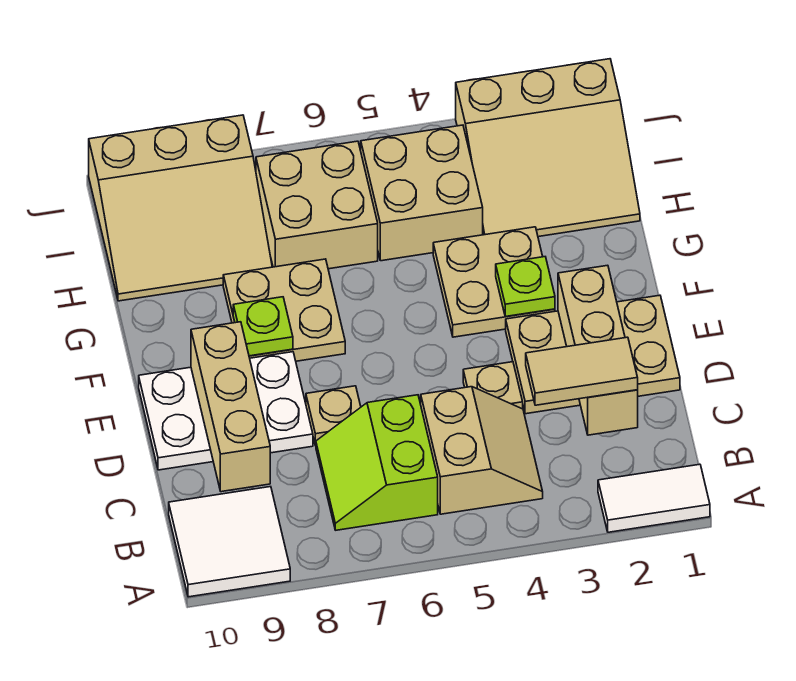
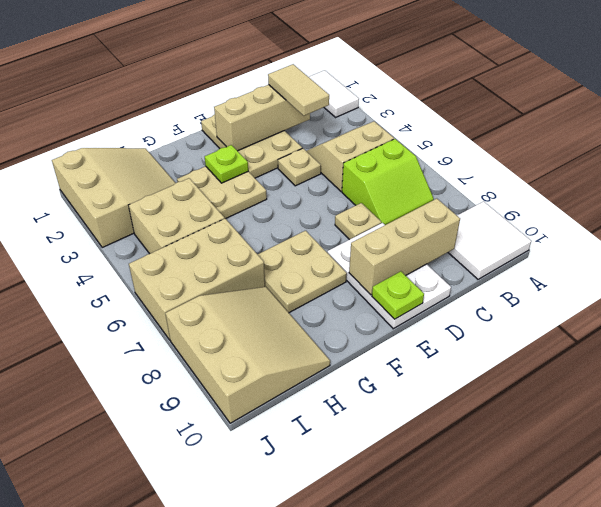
lime 1x1 plate [233,297,293,356] -> lime 1x1 plate moved to [372,271,424,319]
tan 2x2 brick [256,141,378,269] -> tan 2x3 brick [129,219,265,340]

